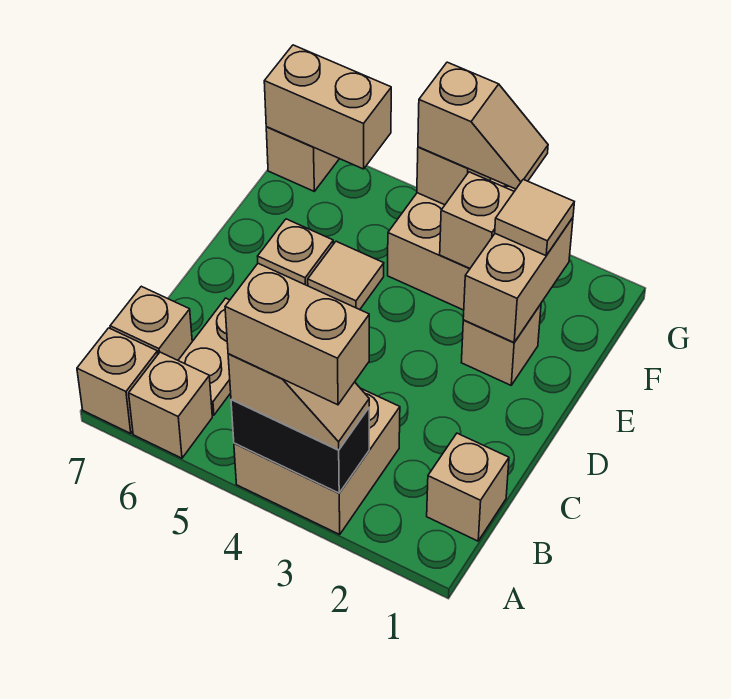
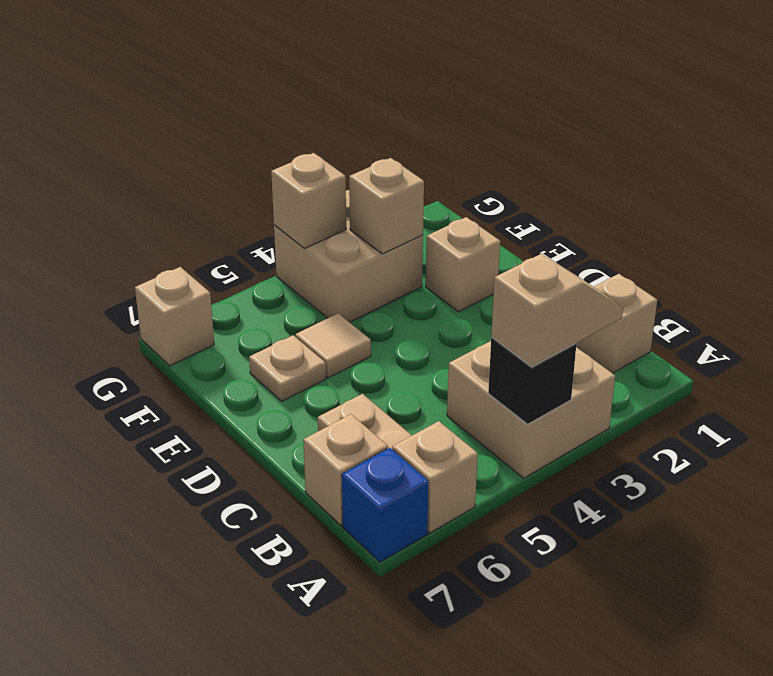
black 1x2 brick [231,400,369,493] -> black 1x1 brick [488,337,576,424]
tan 1x2 brick [225,264,369,405] -> none
tan 1x1 brick [77,328,158,433] -> blue 1x1 brick [342,448,429,562]
tan 1x2 brick [463,218,573,342] -> none
tan 1x1 tile [495,179,574,256] -> none
tan 1x2 slope [418,62,548,189] -> none
tan 1x2 brick [264,45,391,169] -> none

